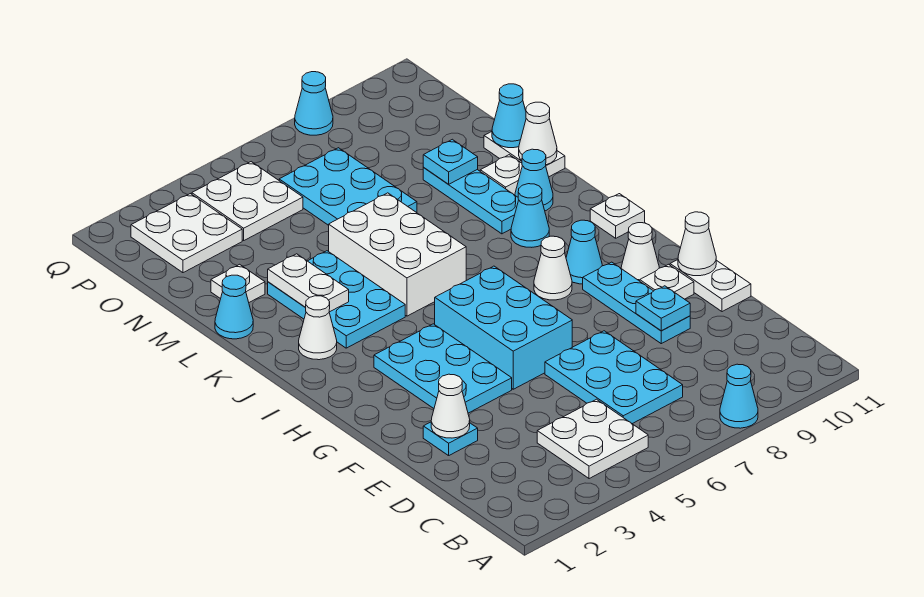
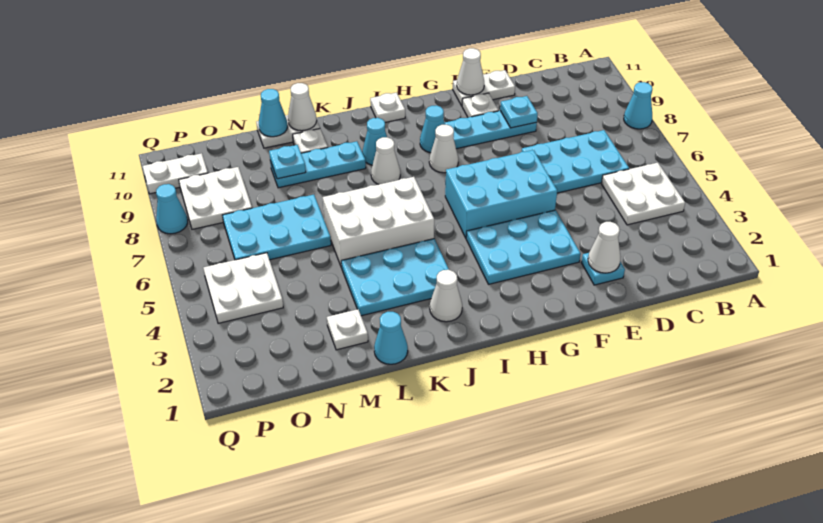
white 1x1 cone [621,223,659,281] -> white 1x1 cone moved to [371,137,400,184]
white 1x2 plate [268,254,349,312] -> white 1x2 plate moved to [143,153,208,194]
cyan 1x1 cone [515,149,553,211] -> none
white 2x2 plate [131,194,242,273] -> white 2x2 plate moved to [179,167,252,229]

